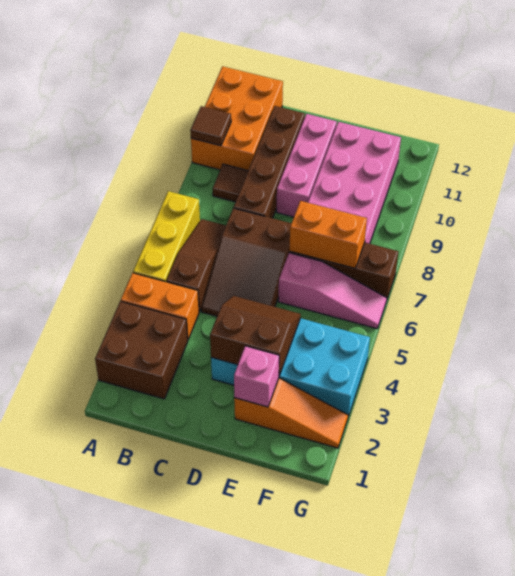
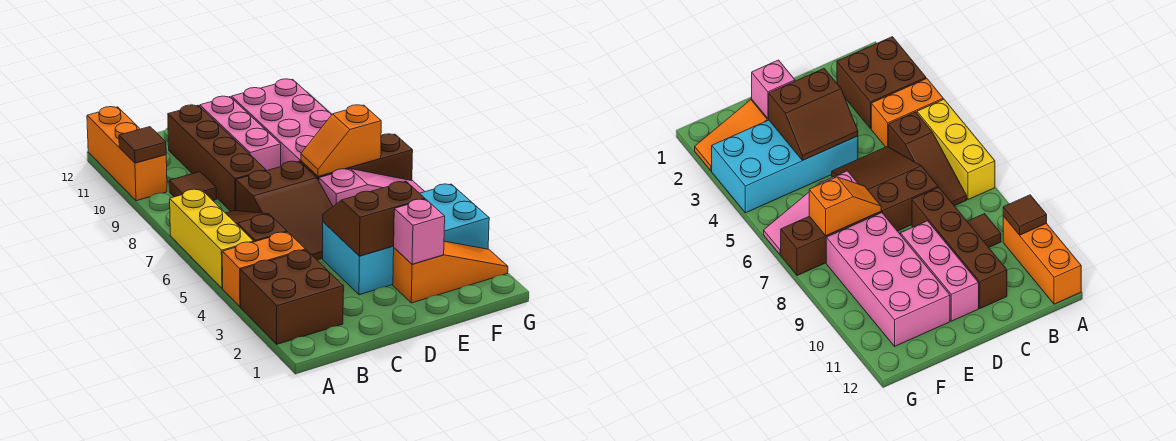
orange 2x3 brick [191,66,283,170] -> orange 1x3 brick [87,107,167,201]
orange 1x2 brick [289,201,367,269] -> orange 1x2 slope [301,105,381,176]

